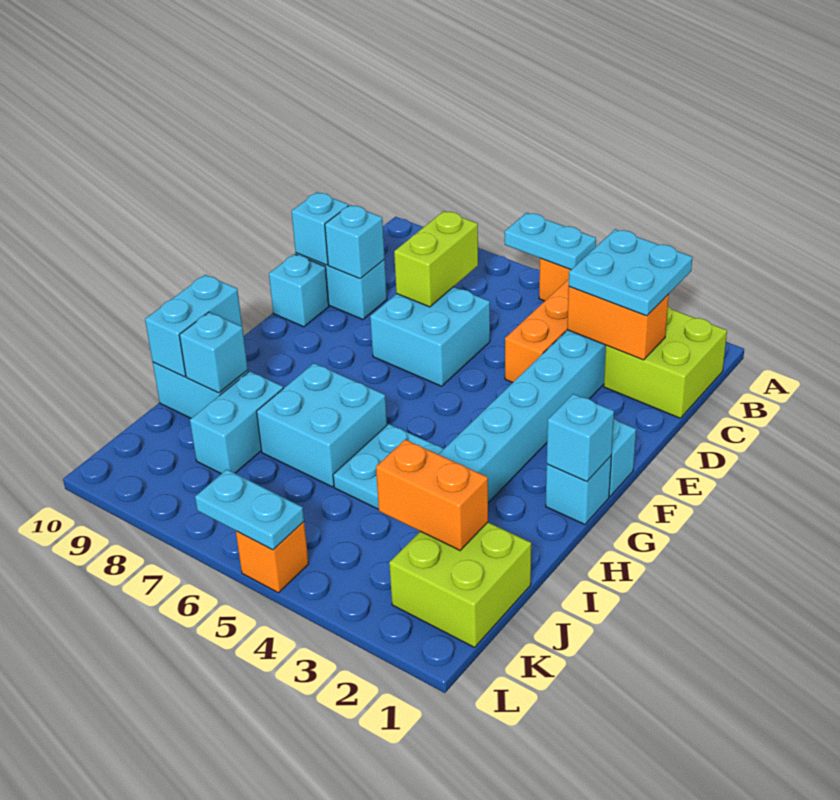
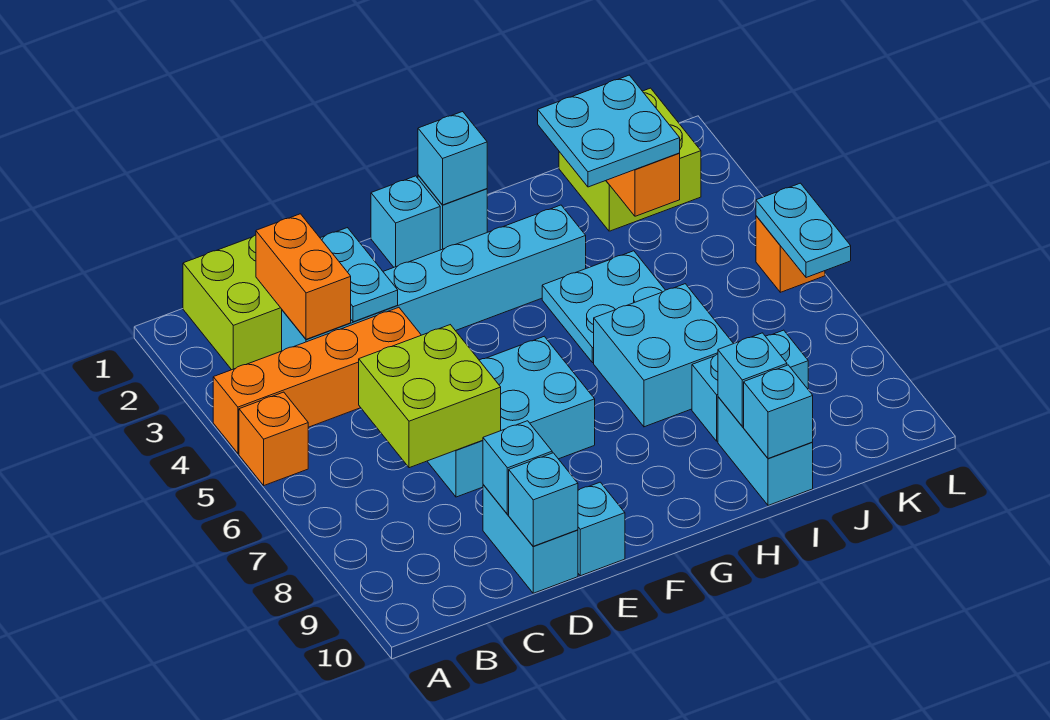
cyan 1x2 plate [505,213,596,269] -> cyan 1x2 plate moved to [320,228,398,322]
cyan 2x2 plate [569,229,692,316] -> cyan 2x2 plate moved to [538,75,680,187]
lime 1x2 brick [394,211,478,307] -> lime 2x2 brick [359,325,501,468]
cyan 2x2 brick [370,287,490,386] -> cyan 2x3 brick [427,336,595,497]
cyan 1x2 brick [145,275,242,377] -> cyan 1x1 brick [744,365,813,459]

